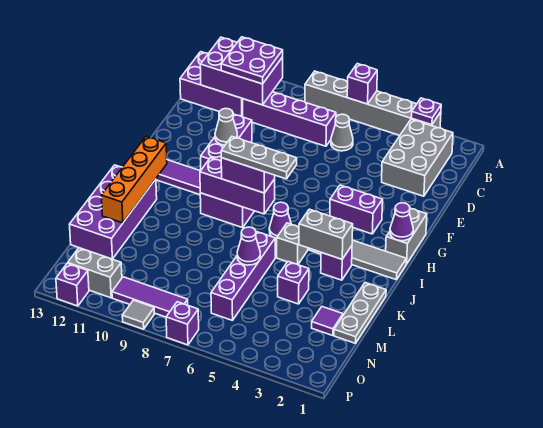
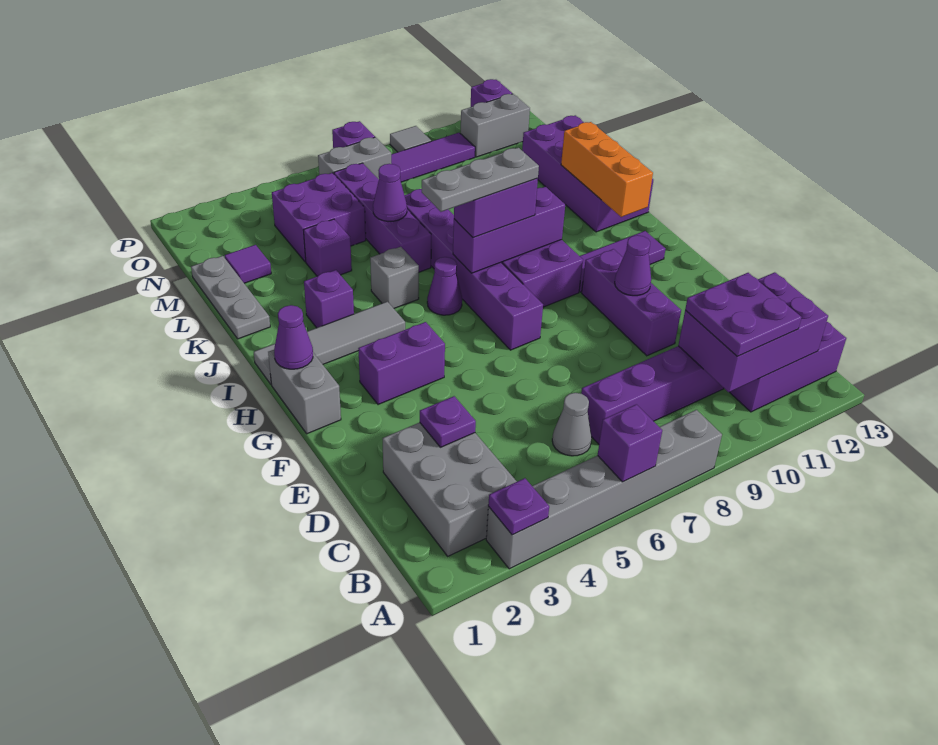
none -> purple 1x1 plate [420,396,476,447]
grey 1x1 cone [215,108,238,145] -> purple 1x1 cone [615,235,651,296]
none -> purple 1x6 brick [404,189,543,350]
orange 1x4 brick [101,136,167,223] -> orange 1x3 brick [561,122,653,217]
grey 1x2 brick [299,209,353,259] -> grey 1x2 brick moved to [318,137,391,179]
none -> purple 2x2 brick [272,173,366,262]

